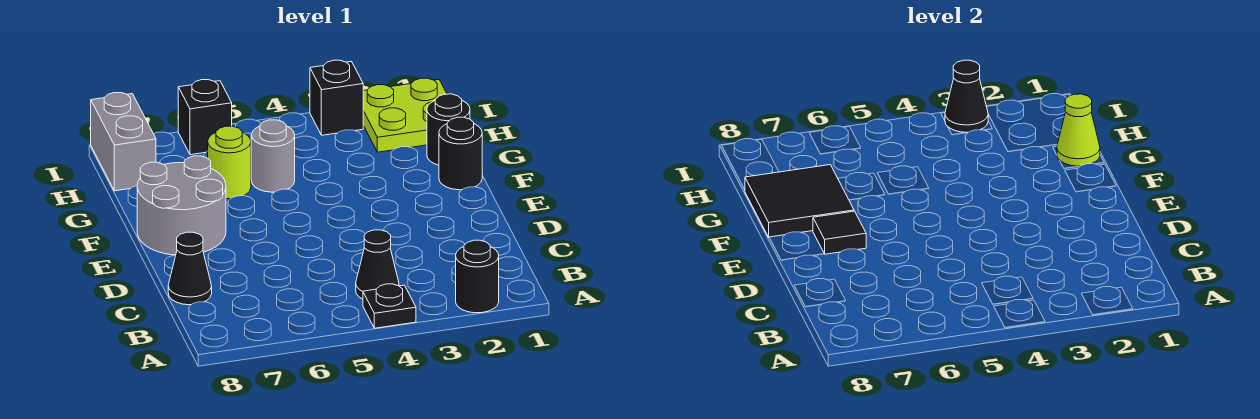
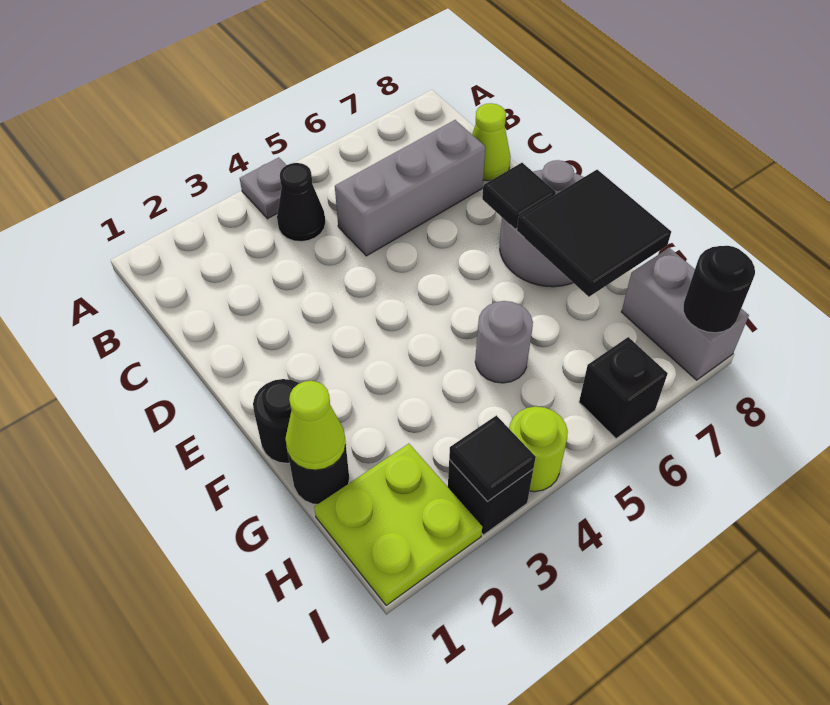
black 1x1 round brick [456,240,499,313] -> black 1x1 round brick moved to [683,246,755,333]
black 1x1 plate [363,284,416,328] -> grey 1x1 plate [240,158,286,219]
none -> grey 1x3 brick [335,120,485,256]
black 1x1 cone [168,232,212,305] -> lime 1x1 cone [472,103,511,181]
lime 1x1 round brick [208,126,251,199] -> lime 1x1 round brick moved to [509,406,568,492]
black 1x1 cone [945,60,988,133] -> black 1x1 tile [449,415,536,502]

